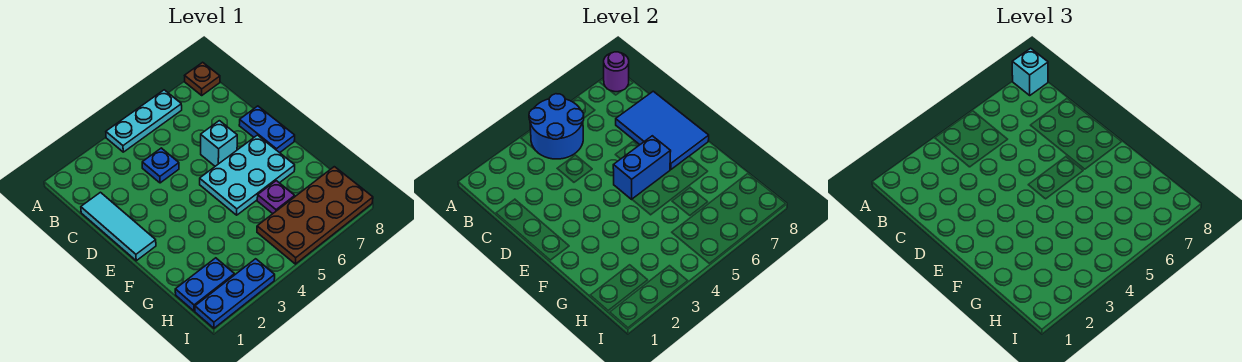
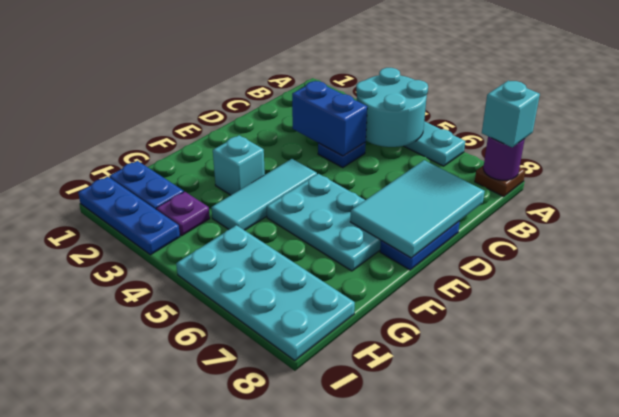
blue 2x2 round brick [529,94,584,159] -> cyan 2x2 round brick [356,68,428,147]
cyan 1x3 tile [81,192,156,261] -> cyan 1x3 tile moved to [211,159,317,230]
blue 2x3 tile [616,91,709,170] -> cyan 2x3 tile [350,160,485,258]
cyan 1x1 brick [201,121,237,166] -> cyan 1x1 brick moved to [213,135,265,195]
blue 1x2 brick [613,136,671,199] -> blue 1x2 brick moved to [292,81,367,156]
purple 1x1 plate [257,181,295,214] -> purple 1x1 plate moved to [156,192,210,236]
brown 2x4 plate [257,167,373,264] -> cyan 2x4 plate [176,225,355,361]

